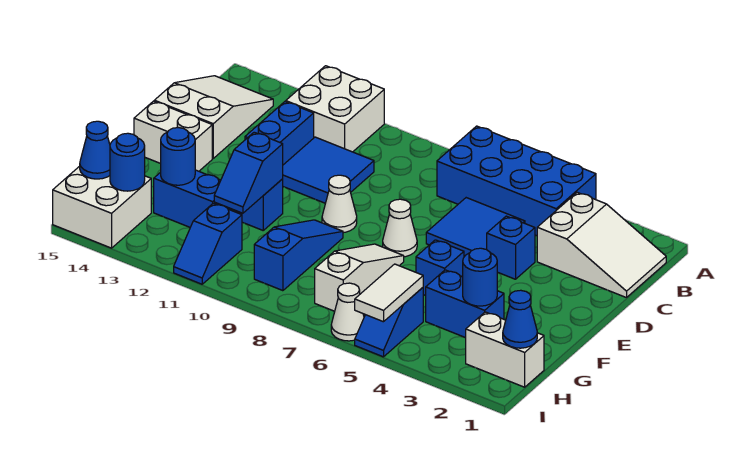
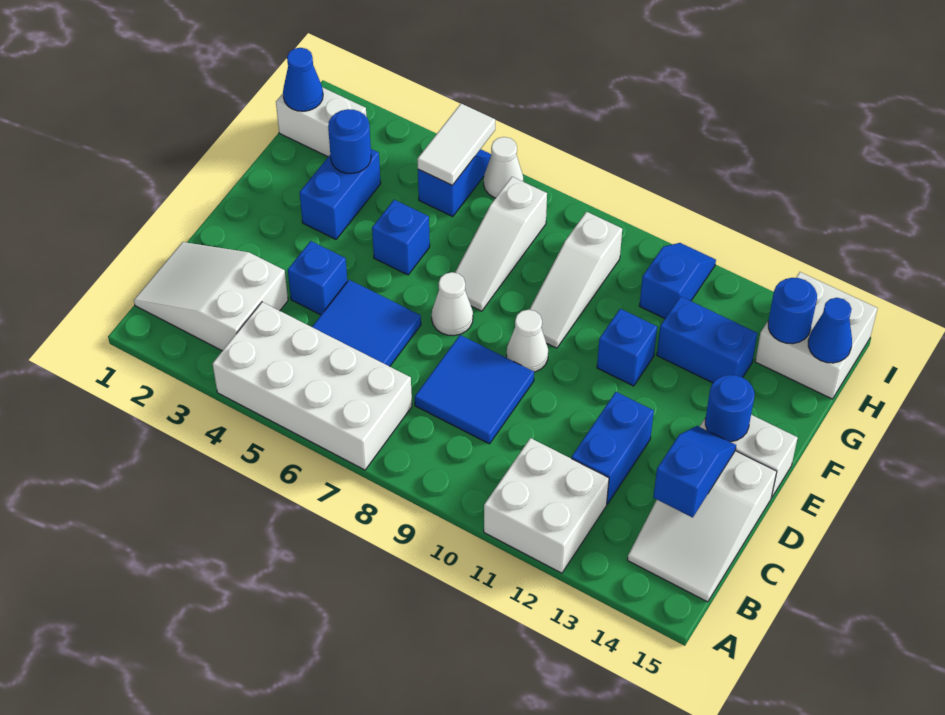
blue 2x4 brick [437,126,596,236] -> white 2x4 brick [213,302,412,470]
blue 2x2 tile [283,137,374,203] -> blue 2x2 tile moved to [415,335,534,444]
blue 1x3 slope [254,220,343,291] -> white 1x3 slope [529,212,622,348]
blue 1x2 slope [214,132,283,213] -> blue 1x2 slope moved to [653,426,736,518]
blue 1x2 brick [426,270,504,338] -> blue 1x2 brick turned to [300,149,381,239]
blue 1x1 round brick [161,128,195,185] -> blue 1x1 round brick moved to [705,375,754,442]

